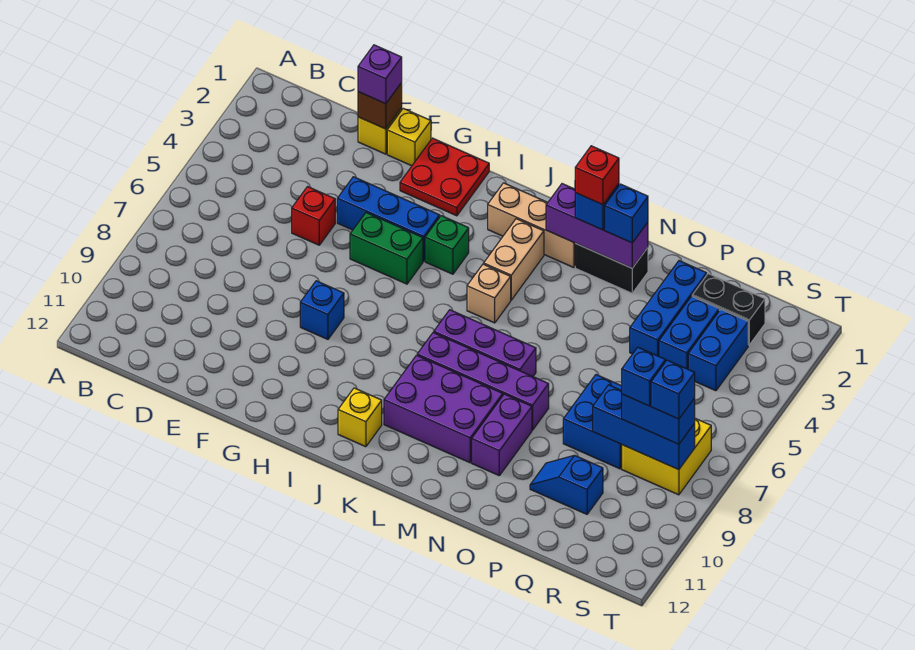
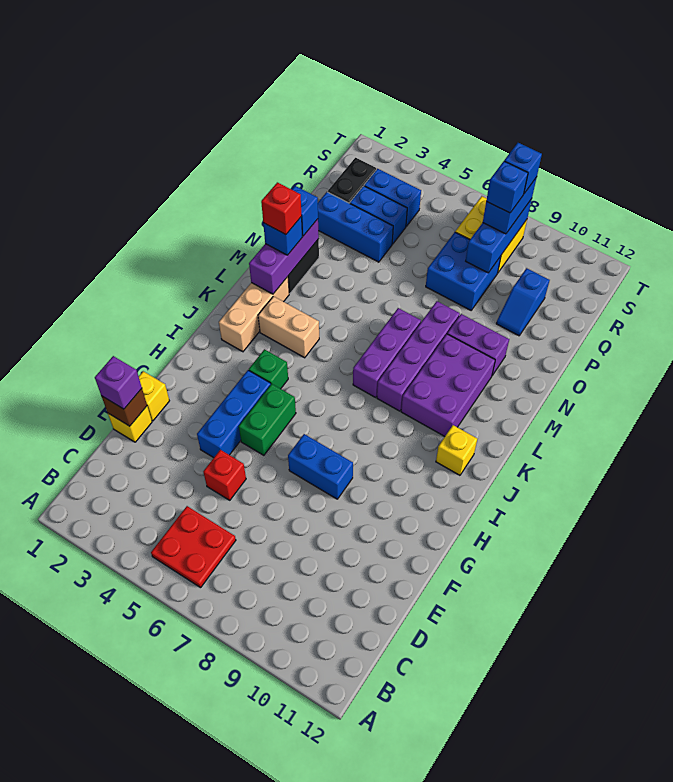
red 2x2 plate [400,138,489,216] -> red 2x2 plate moved to [151,506,236,588]
blue 1x1 brick [300,281,344,339] -> blue 1x2 brick [288,434,353,499]
tan 1x1 brick [467,264,511,323] -> none

